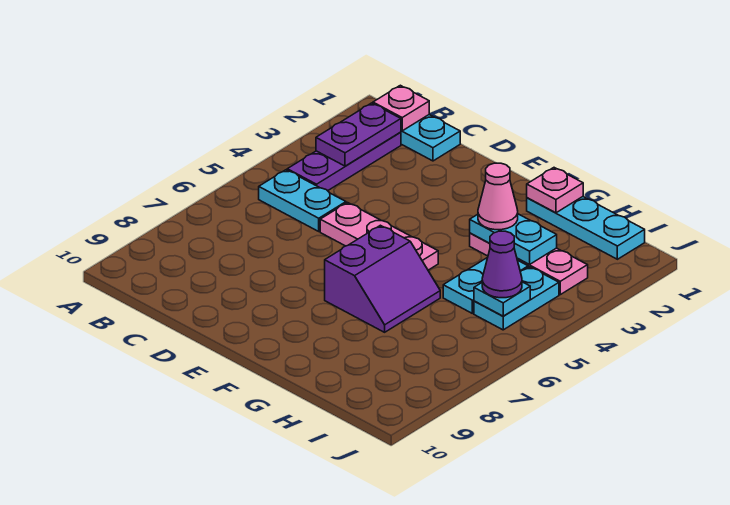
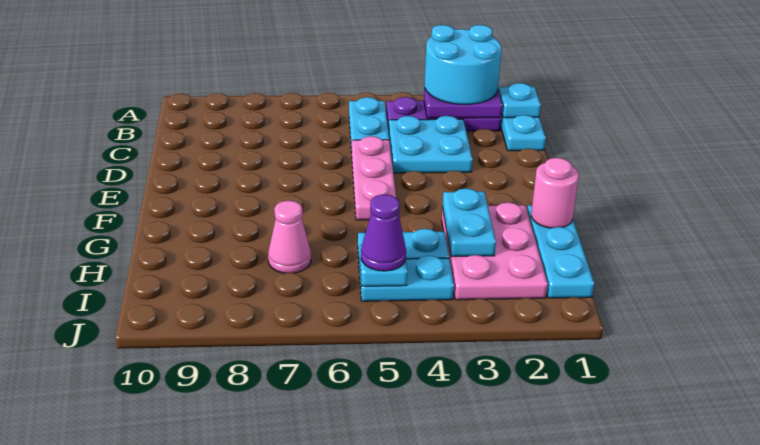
none -> cyan 2x2 round brick [424,25,502,104]
pink 1x1 plate [373,85,429,131] -> cyan 1x1 plate [499,83,541,118]
none -> cyan 2x2 plate [388,116,473,173]
purple 2x2 slope [325,225,440,332] -> none
pink 1x1 plate [527,168,583,213] -> pink 1x1 round brick [531,158,579,228]
pink 1x3 plate [470,233,588,295] -> pink 2x3 plate [442,202,548,300]
pink 1x1 cone [478,163,518,230] -> pink 1x1 cone moved to [268,201,311,273]

